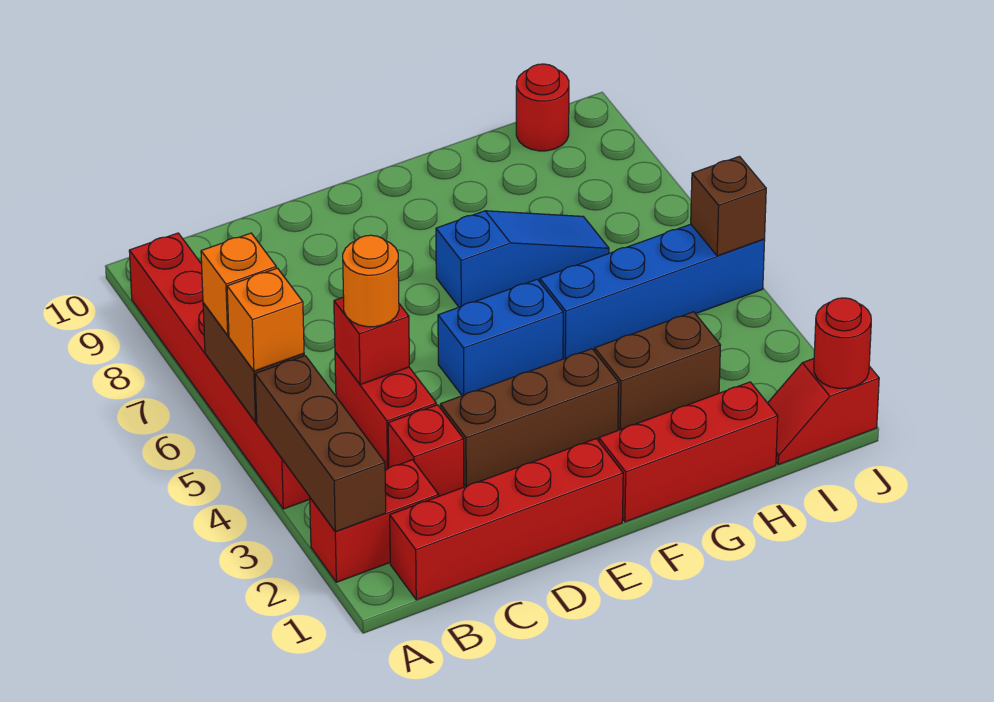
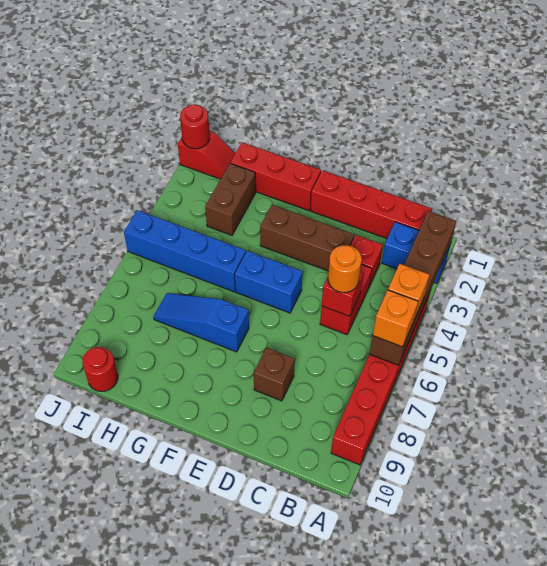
red 1x2 brick [310,460,439,582] -> blue 1x2 brick [382,222,451,283]
brown 1x2 brick [595,312,721,430] -> brown 1x2 brick turned to [205,164,256,235]
brown 1x1 brick [691,156,766,256] -> brown 1x1 brick moved to [254,348,295,401]

